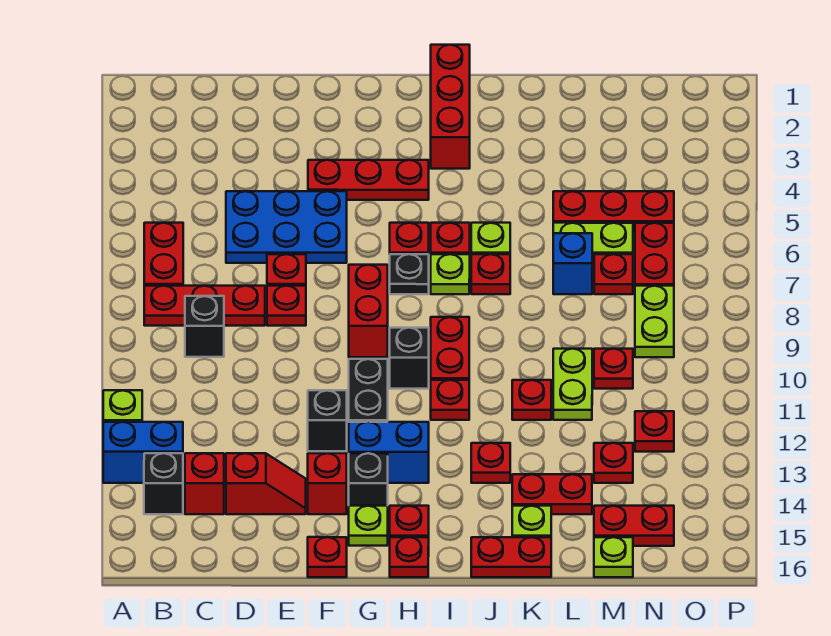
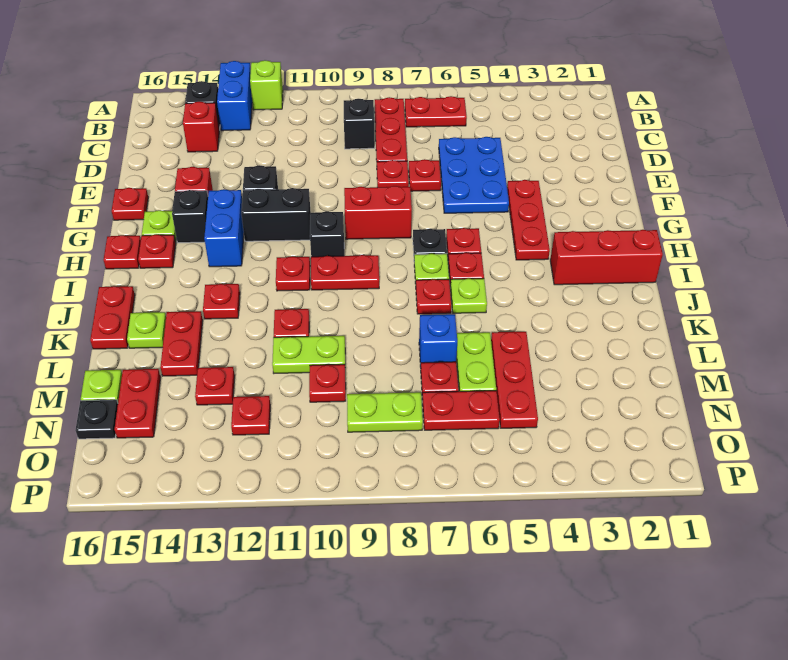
red 1x2 slope [226,453,306,514] -> none
none -> black 1x1 plate [76,400,118,439]

